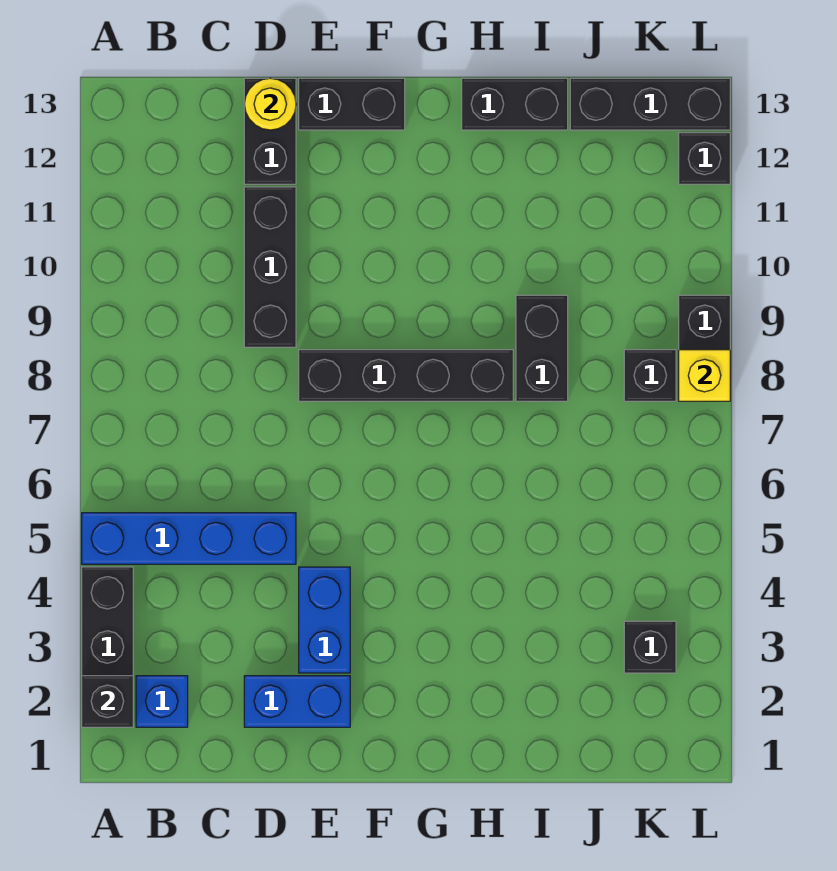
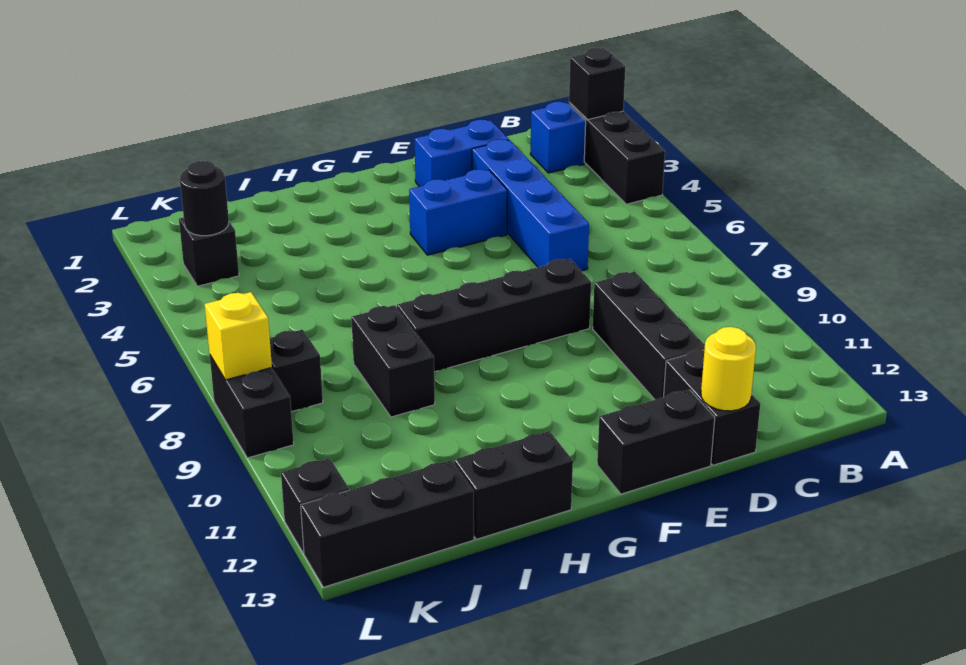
blue 1x4 brick [82,513,296,564] -> blue 1x4 brick turned to [472,139,589,271]
blue 1x2 brick [299,567,350,673] -> blue 1x2 brick turned to [409,169,507,255]
none -> black 1x1 round brick [180,161,229,236]

